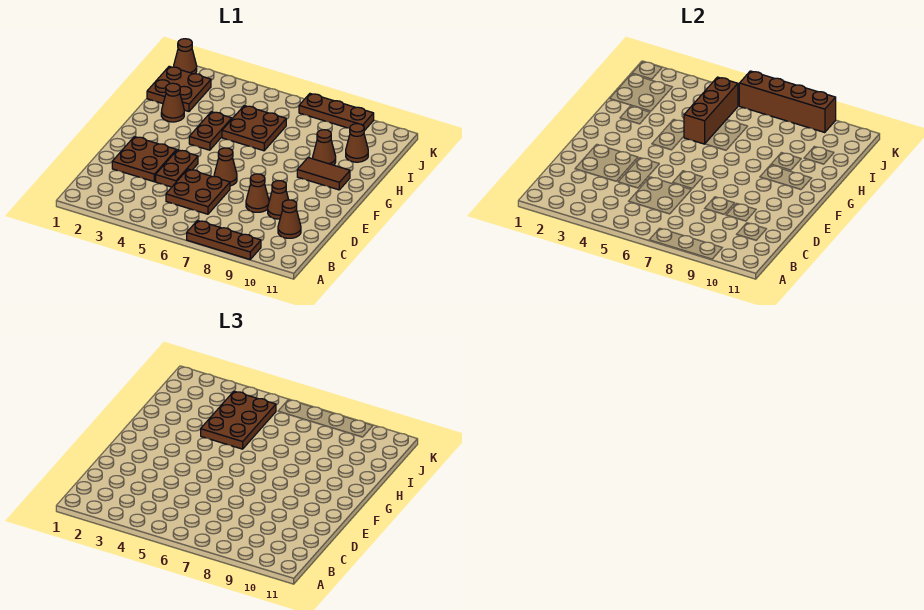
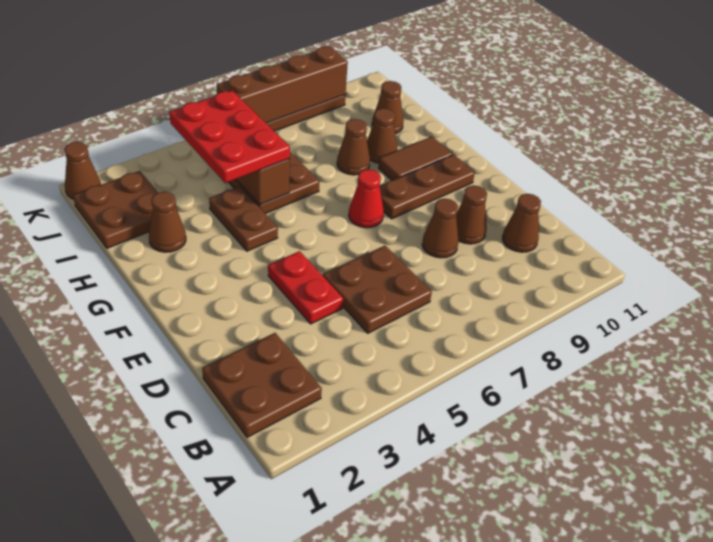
brown 1x3 plate [187,220,261,260] -> brown 1x3 plate moved to [380,155,475,219]
brown 2x2 plate [112,137,176,182] -> brown 2x2 plate moved to [202,333,322,437]
brown 1x2 plate [156,150,198,187] -> red 1x2 plate [268,251,343,324]
brown 1x1 cone [214,148,237,186] -> brown 1x1 cone moved to [337,119,370,175]
none -> red 1x1 cone [349,169,384,228]
brown 2x3 plate [201,391,276,449] -> red 2x3 plate [169,90,290,183]

